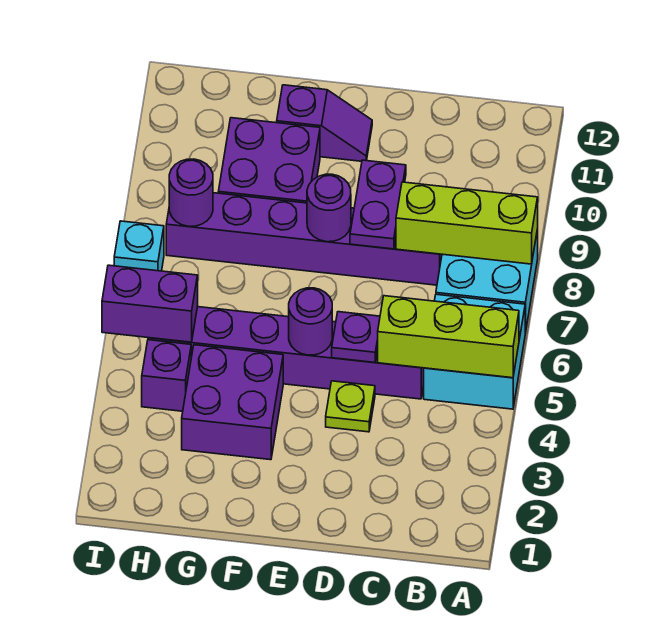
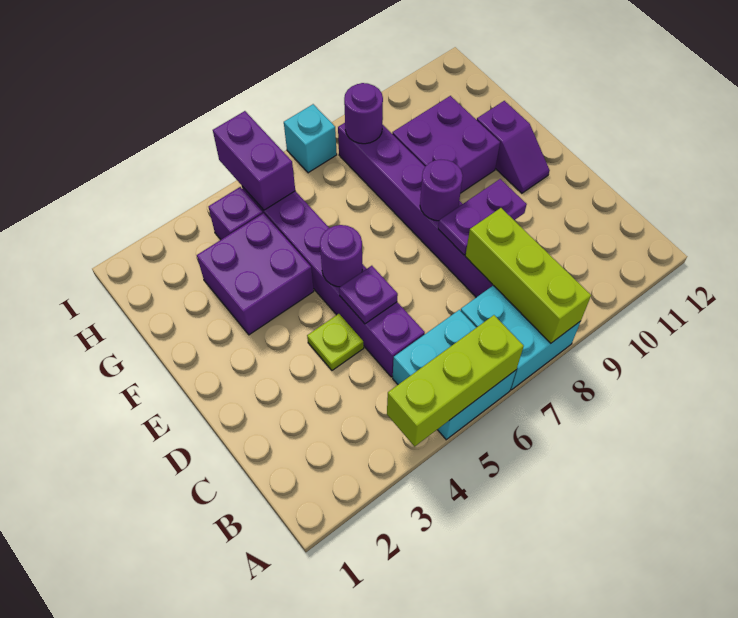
lime 1x3 brick [378,296,519,378] -> lime 1x3 brick turned to [387,315,524,447]

